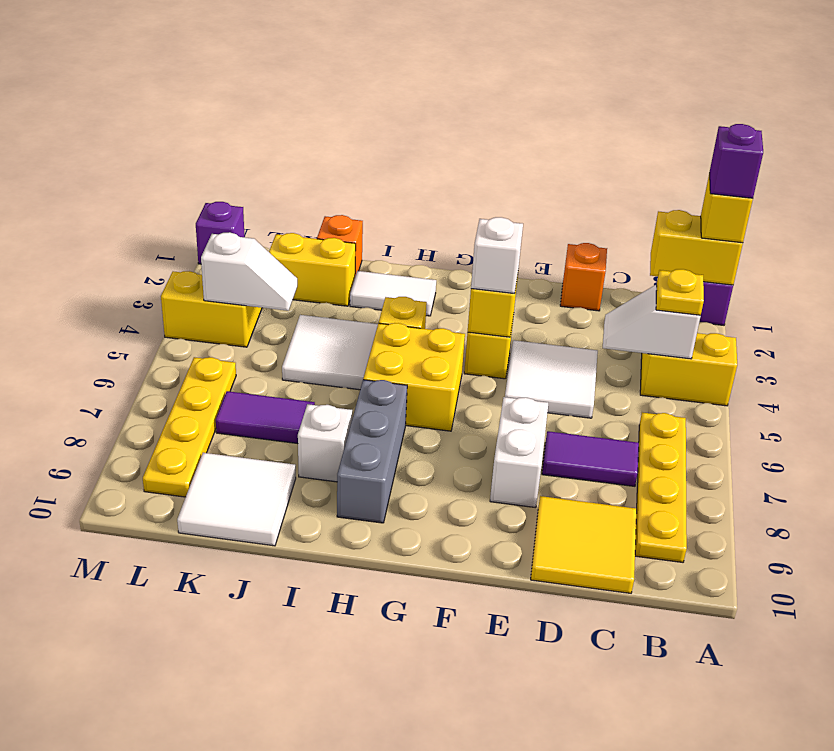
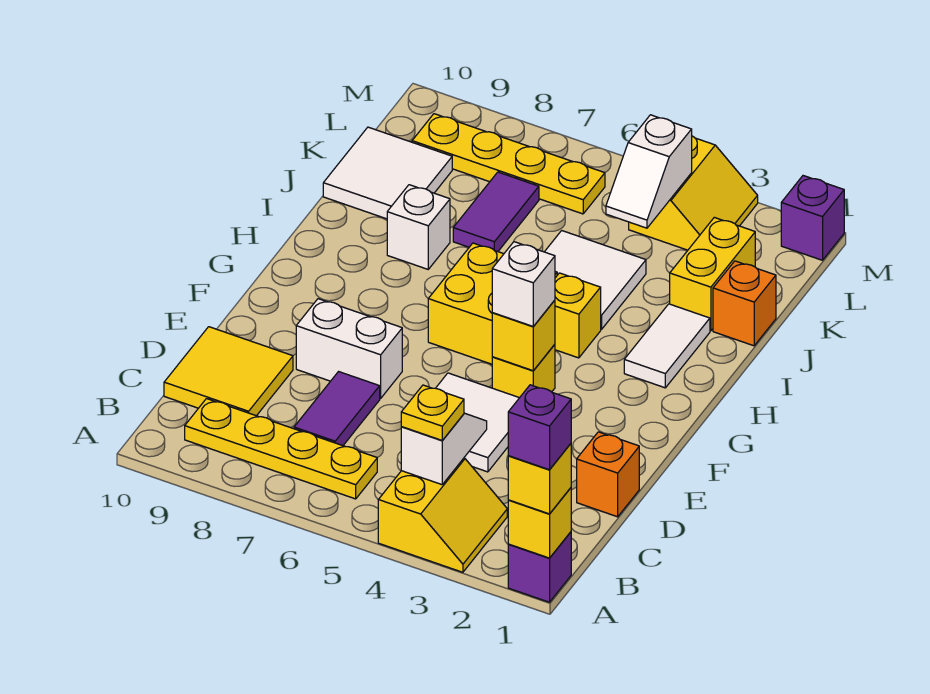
yellow 1x2 brick [650,210,743,285] -> yellow 1x1 brick [508,488,571,558]
grey 1x3 brick [337,380,407,523] -> none

